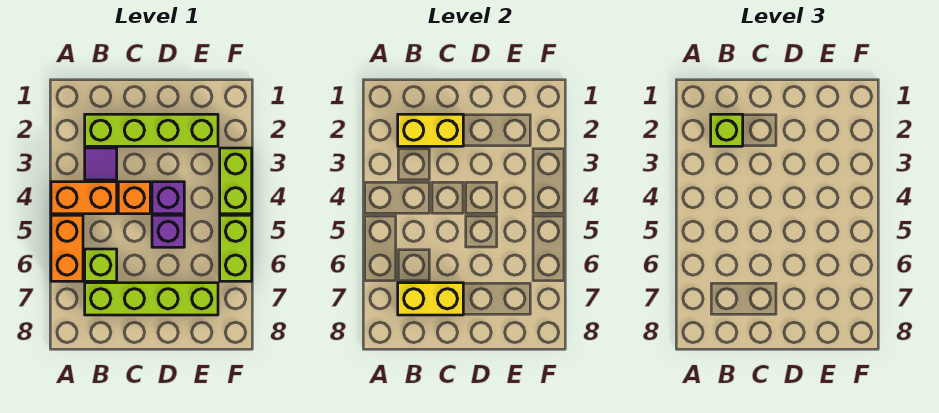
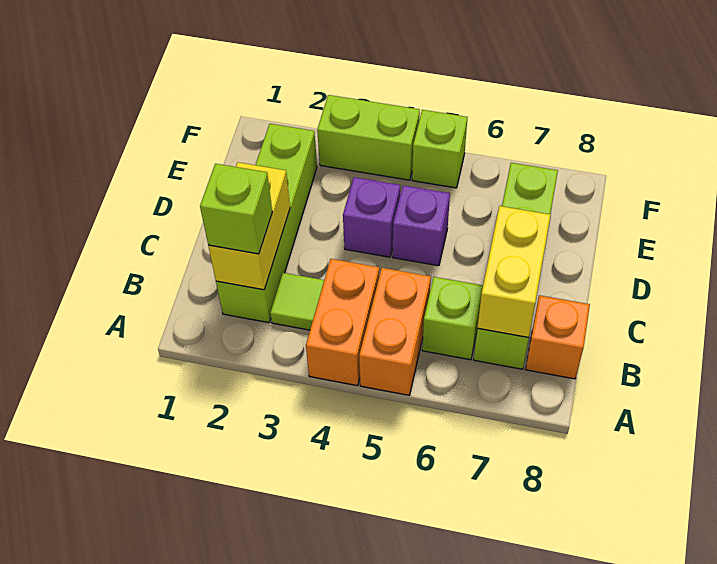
orange 1x2 brick [51,215,83,281] -> orange 1x2 brick turned to [359,268,431,395]
purple 1x1 tile [85,148,117,180] -> lime 1x1 tile [270,273,324,330]
orange 1x1 brick [118,182,150,214] -> orange 1x1 brick moved to [526,295,590,379]
lime 1x2 brick [220,215,252,281] -> lime 1x1 brick [412,110,468,188]

